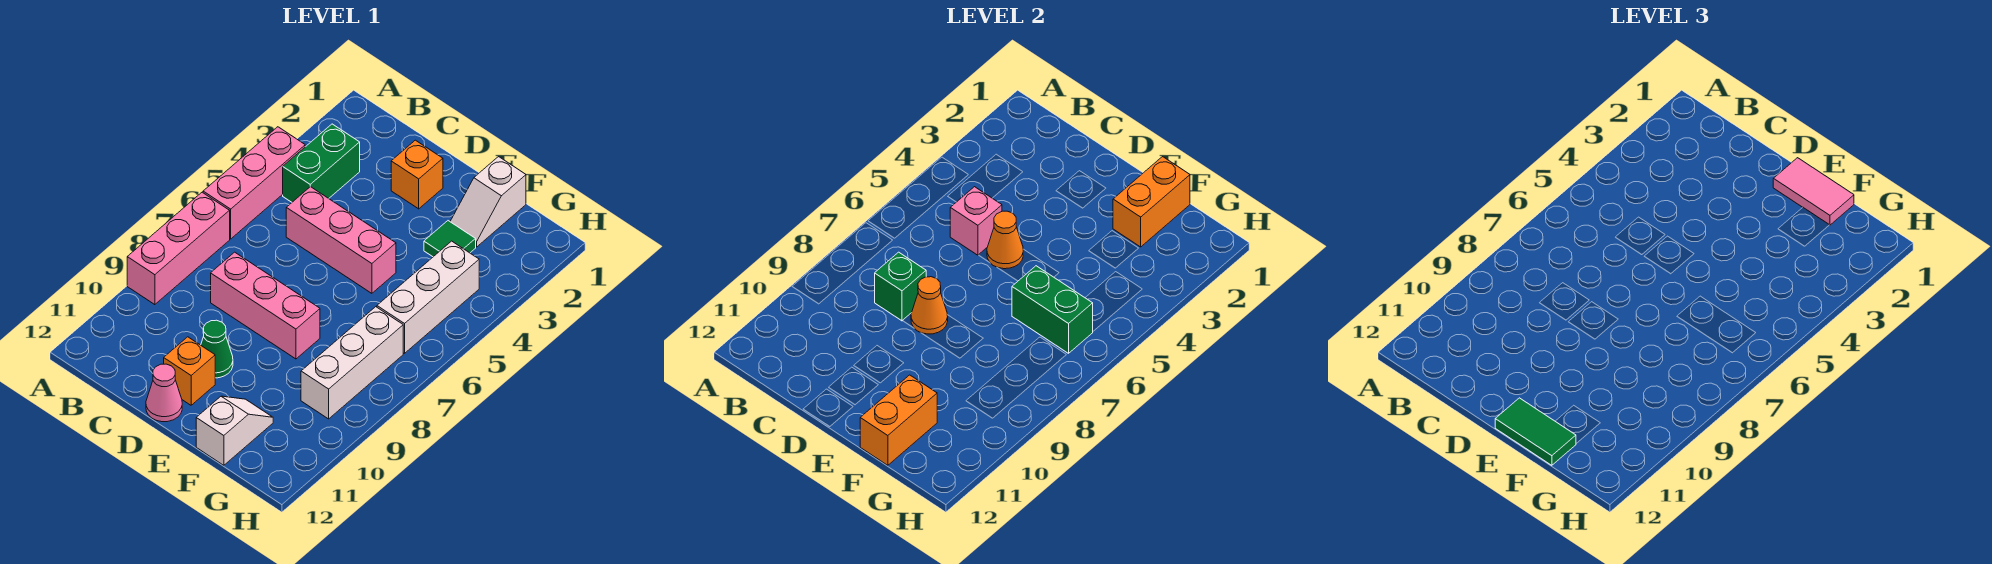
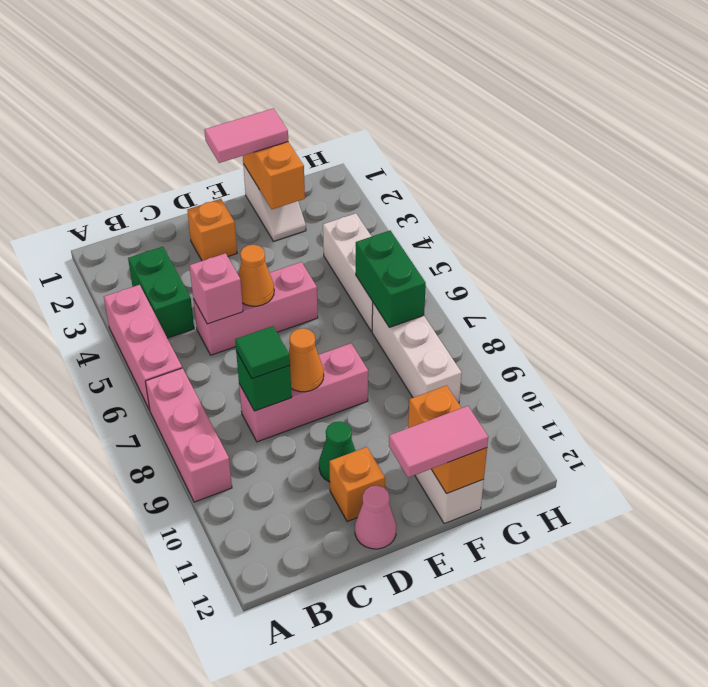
green 1x2 tile [1495,398,1576,465] -> pink 1x2 tile [389,406,488,478]
green 1x1 tile [424,221,476,257] -> green 1x1 tile moved to [235,326,290,379]
green 1x2 brick [1012,266,1093,353] -> green 1x2 brick turned to [356,231,426,327]

